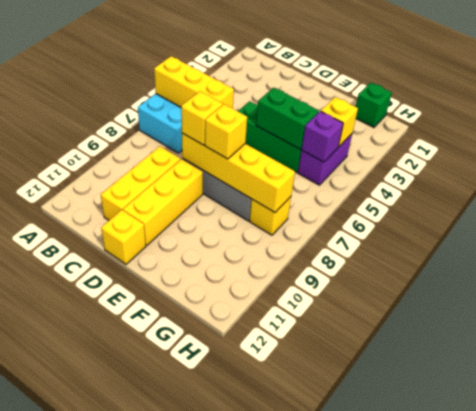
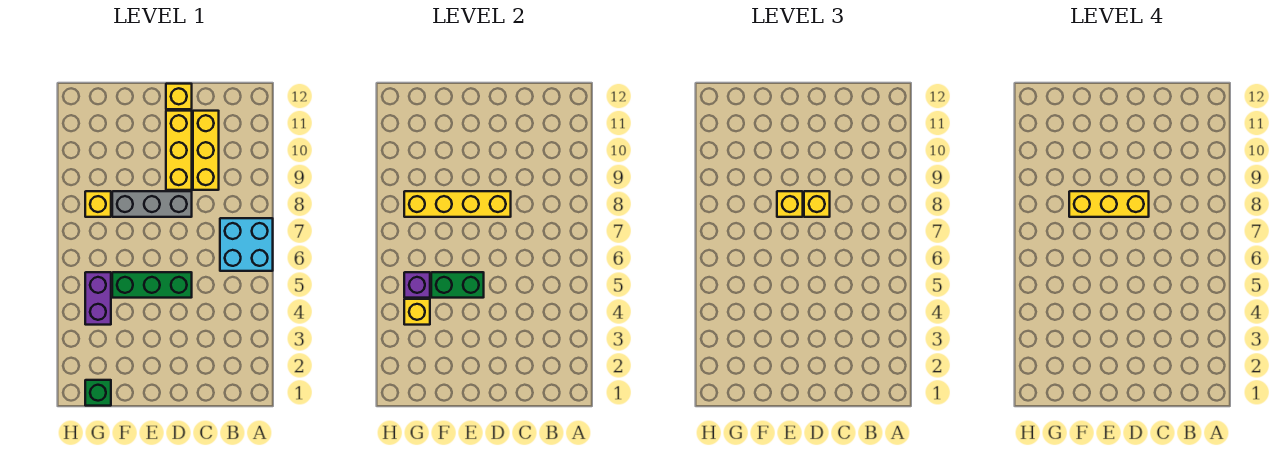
yellow 1x3 brick [154,56,234,108] -> yellow 1x3 brick moved to [1069,191,1149,217]

